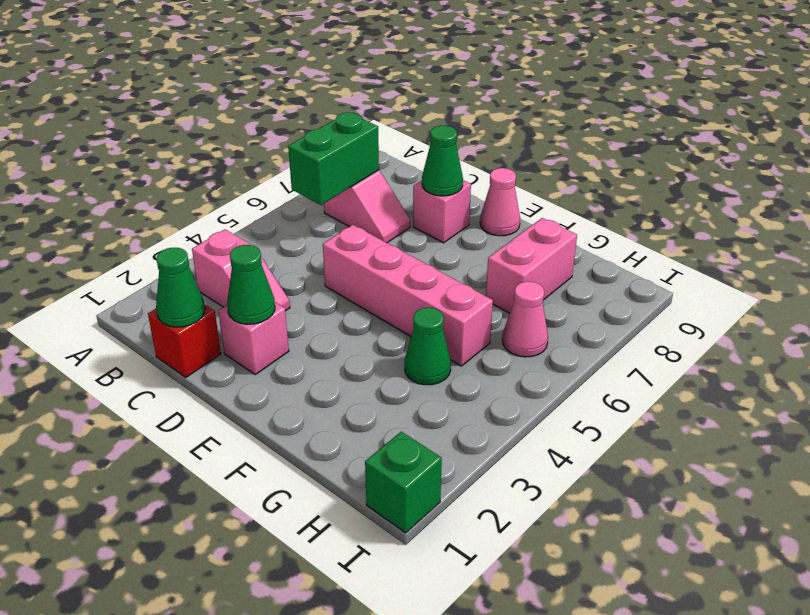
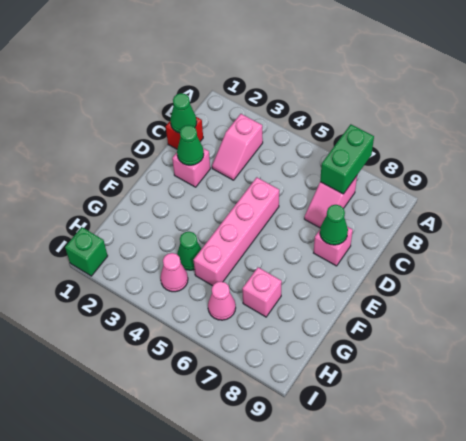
green 1x2 brick [288,113,379,205] -> green 1x2 brick turned to [320,124,374,194]
pink 1x1 cone [480,168,520,236] -> pink 1x1 cone moved to [160,253,188,292]
pink 1x2 brick [486,218,577,313] -> pink 1x1 brick [242,267,282,317]

